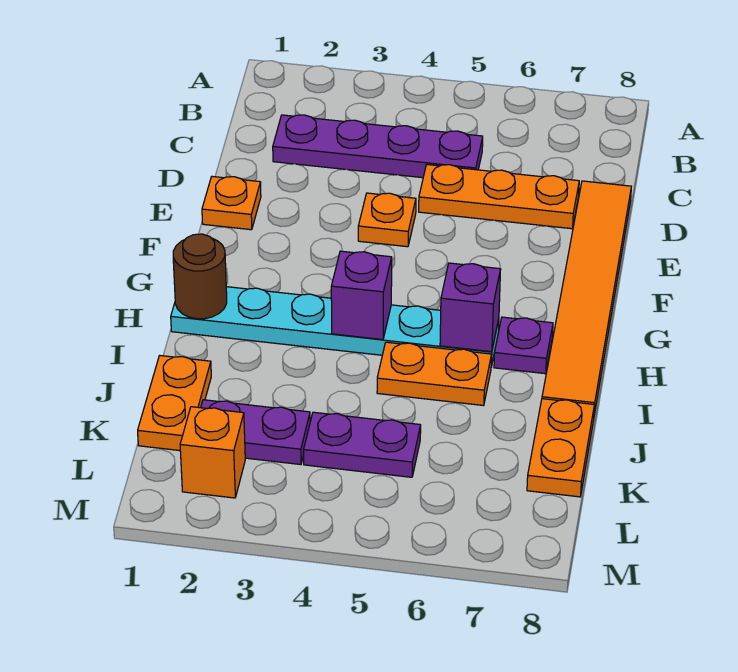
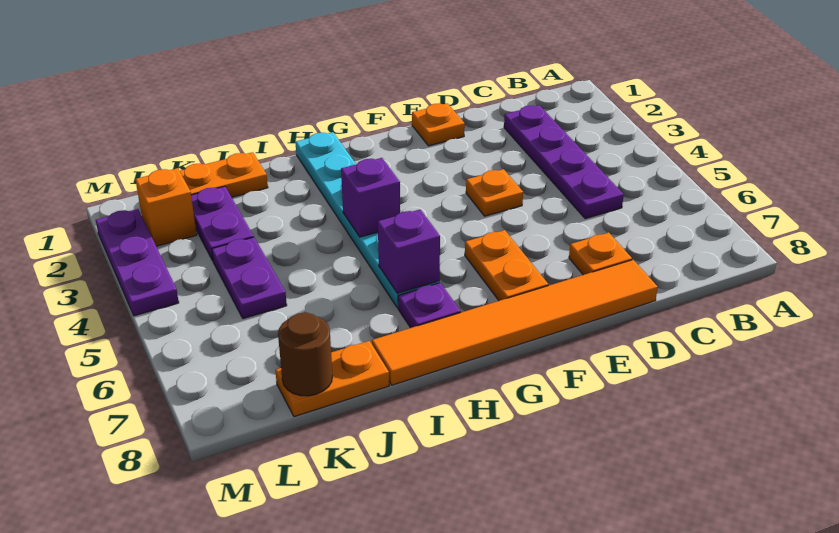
orange 1x3 plate [419,165,579,229] -> orange 1x1 plate [569,233,632,275]
brown 1x1 round brick [173,234,227,319] -> brown 1x1 round brick moved to [278,313,333,396]
orange 1x2 plate [377,342,492,406] -> orange 1x2 plate moved to [465,230,548,301]
none -> purple 1x3 plate [96,209,179,316]

